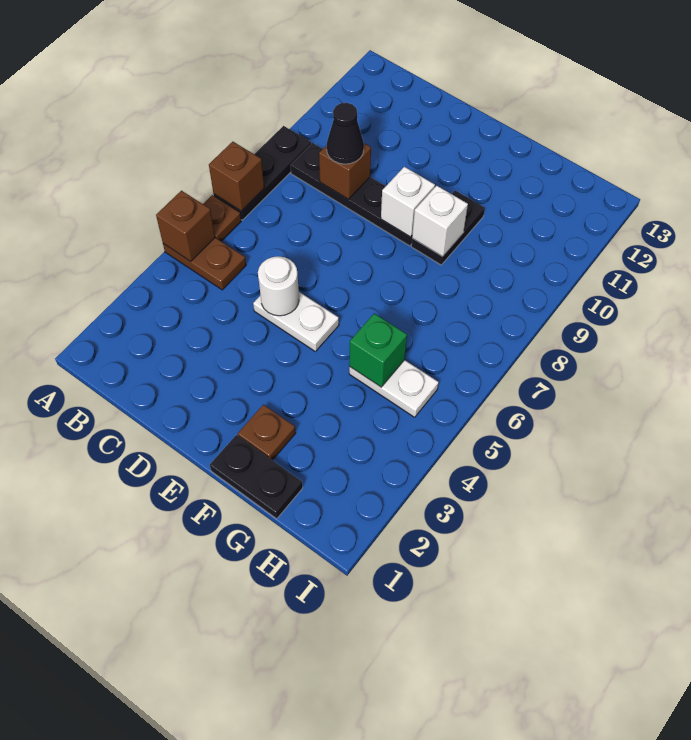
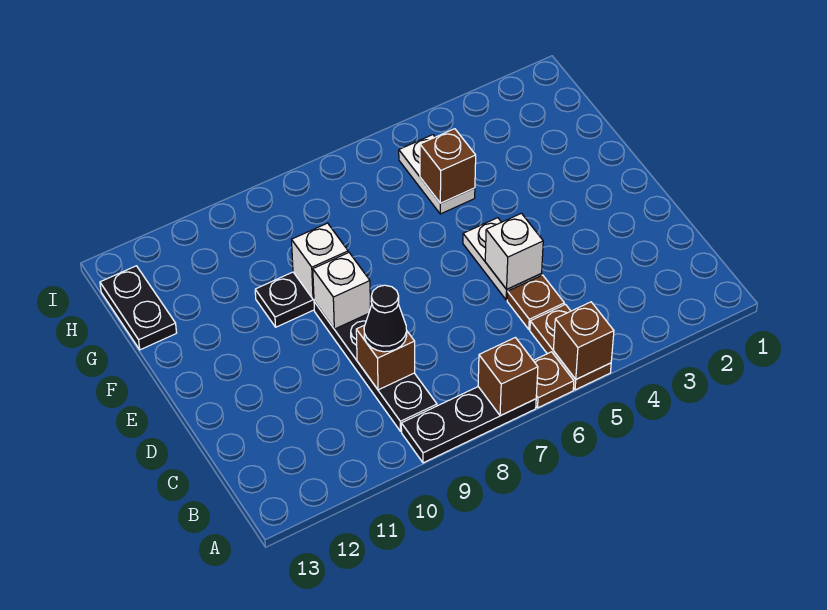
white 1x1 round brick [258,256,299,316] -> white 1x1 brick [485,213,543,289]
black 1x2 plate [210,435,303,519] -> black 1x2 plate moved to [100,266,177,350]
brown 1x1 plate [238,405,296,460] -> brown 1x1 plate moved to [507,275,564,329]
green 1x1 brick [349,313,407,387] -> brown 1x1 brick [420,129,476,203]

